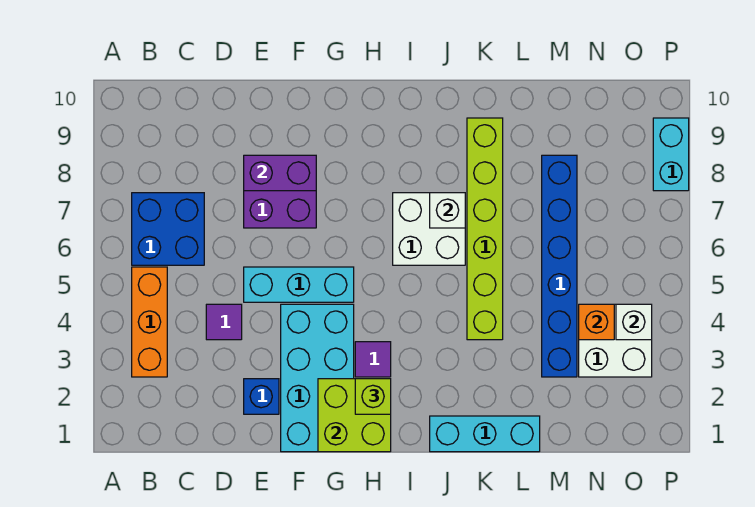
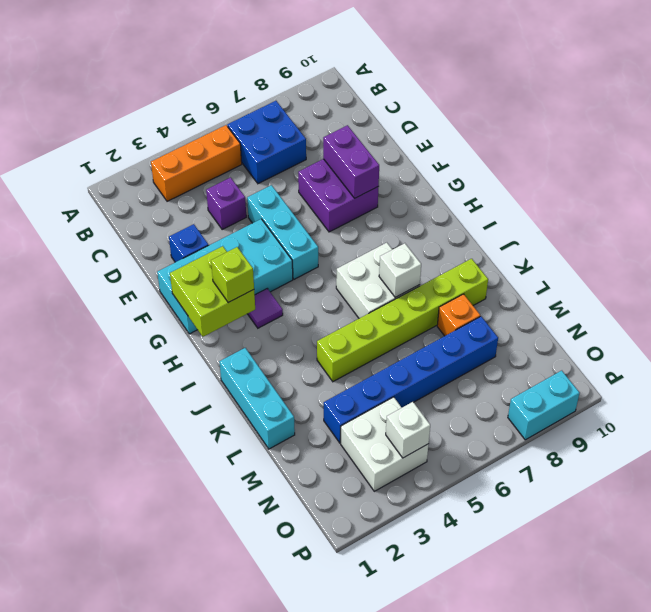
purple 1x1 tile [206,304,242,340] -> purple 1x1 brick [206,178,246,229]
orange 1x1 brick [579,304,614,340] -> orange 1x1 brick moved to [437,294,480,336]

